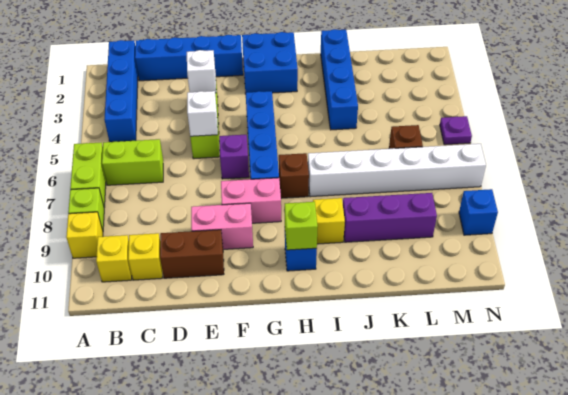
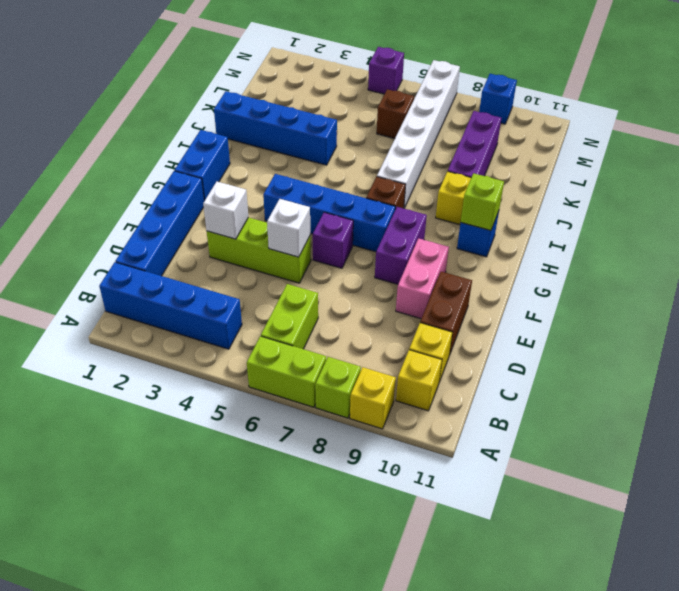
pink 1x2 brick [221,178,281,223] -> purple 1x2 brick [375,207,427,284]
blue 2x2 brick [242,32,298,94] -> blue 1x2 brick [175,130,230,201]
purple 1x1 plate [440,116,472,145] -> purple 1x1 brick [368,47,404,94]

